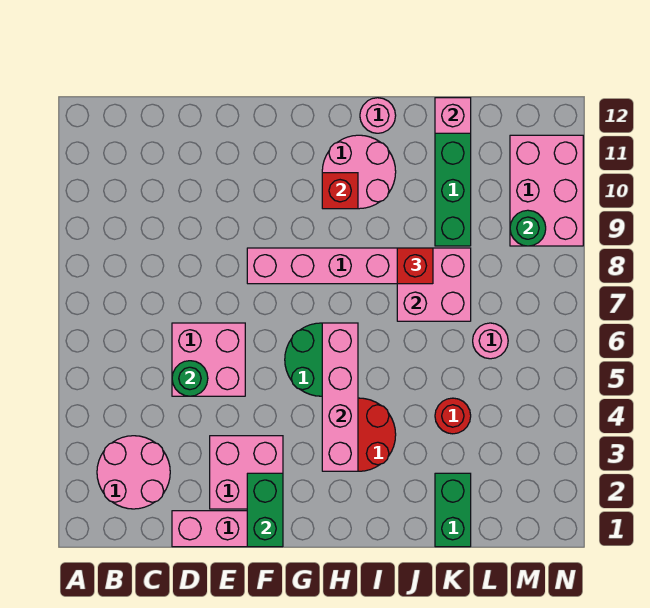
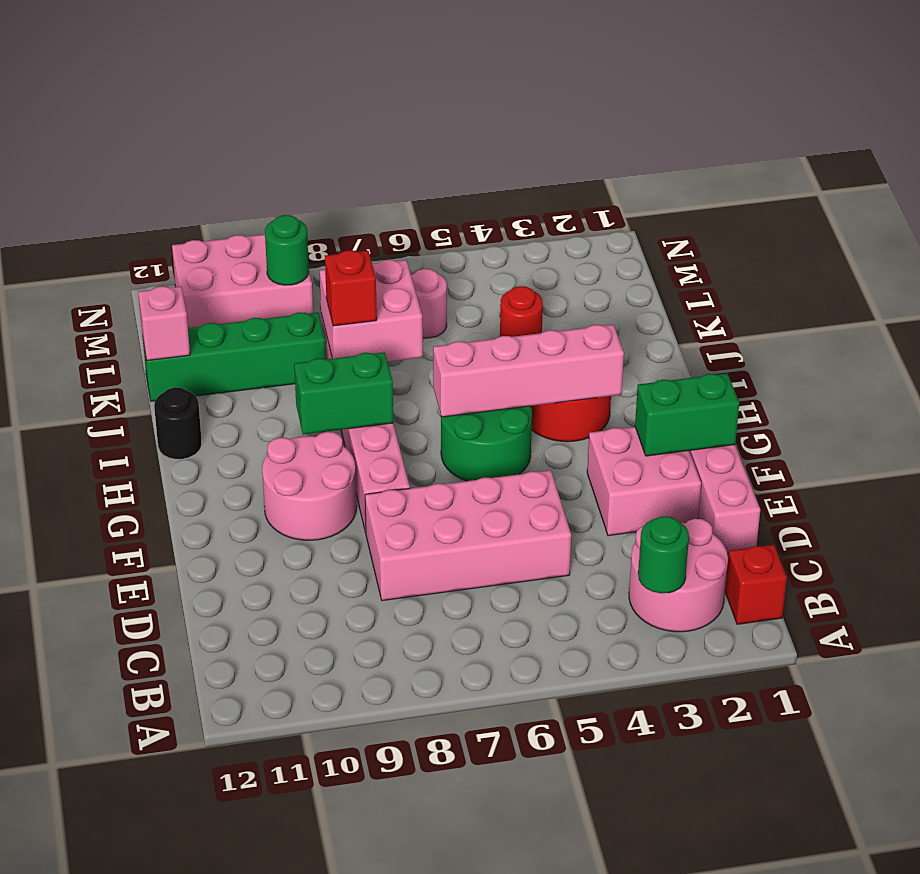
pink 2x2 brick [172,323,245,396] -> pink 2x4 brick [365,470,571,601]
green 1x1 round brick [172,361,208,396] -> green 1x1 round brick moved to [638,516,689,593]
pink 2x2 round brick [322,135,396,209] -> pink 2x2 round brick moved to [262,432,357,540]
red 1x1 brick [322,173,358,209] -> red 1x1 brick moved to [725,545,787,624]
pink 1x1 round brick [360,98,396,133] -> black 1x1 round brick [154,387,202,459]
green 1x2 brick [435,473,471,547] -> green 1x2 brick moved to [294,352,393,434]

